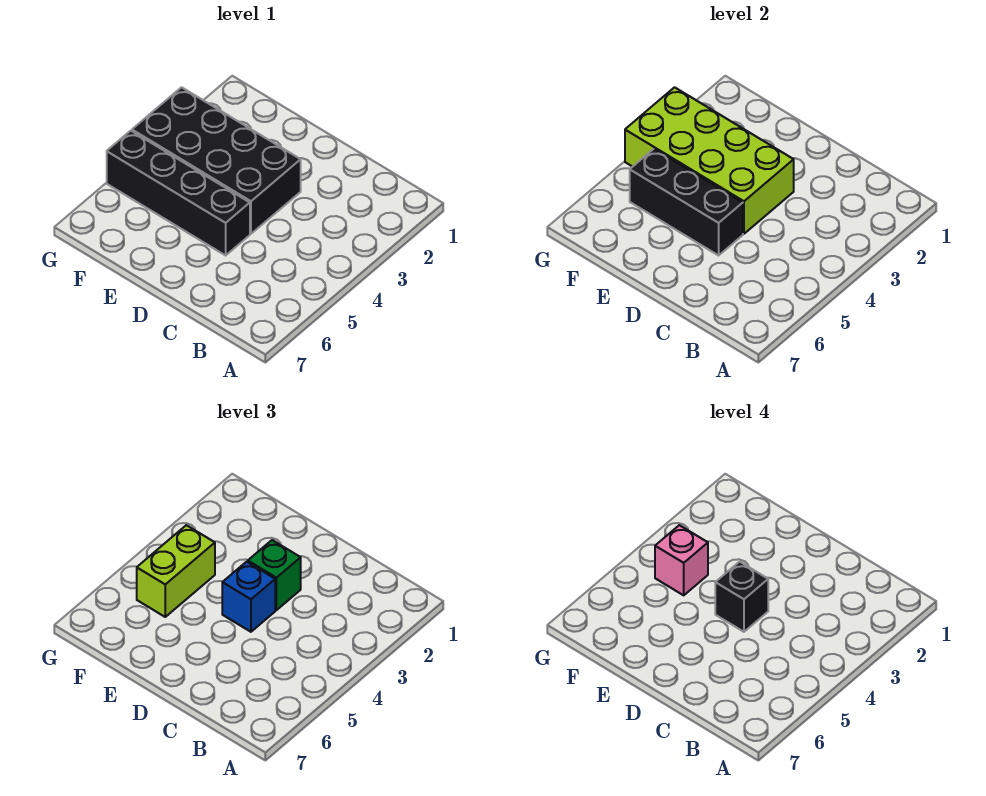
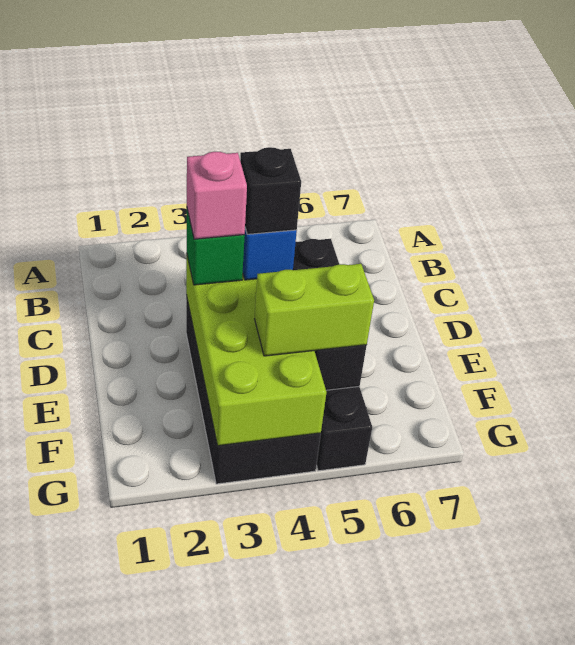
pink 1x1 brick [655,525,708,595] -> pink 1x1 brick moved to [187,152,247,239]

